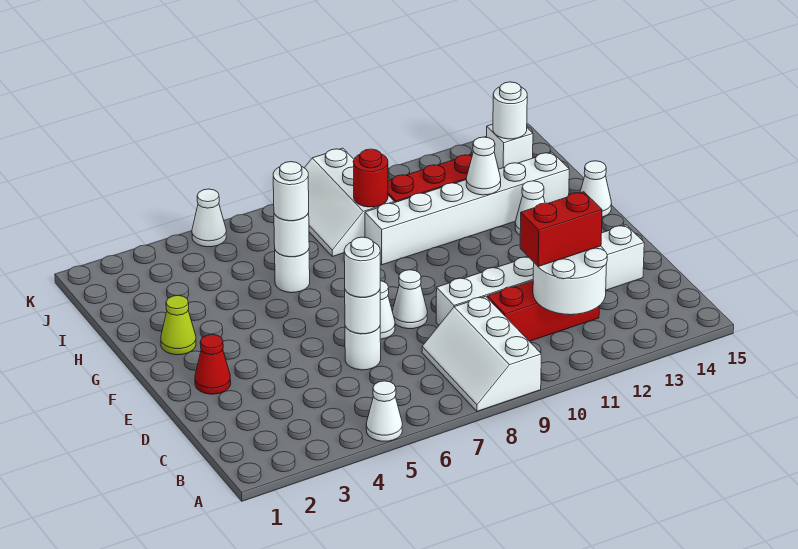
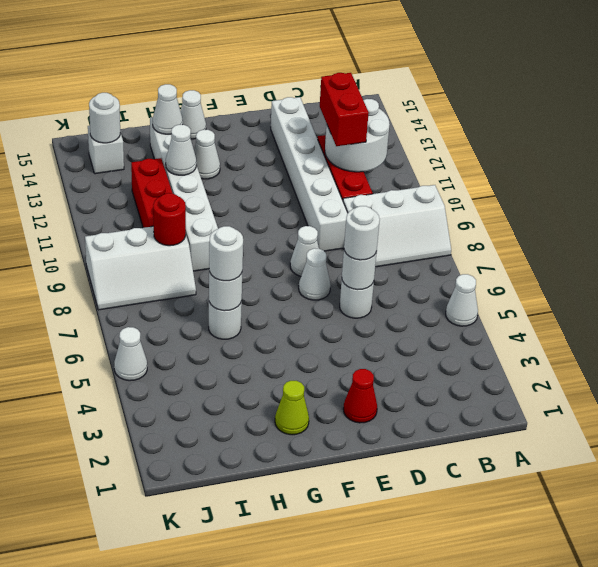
none -> white 1x1 cone [153,84,183,134]

